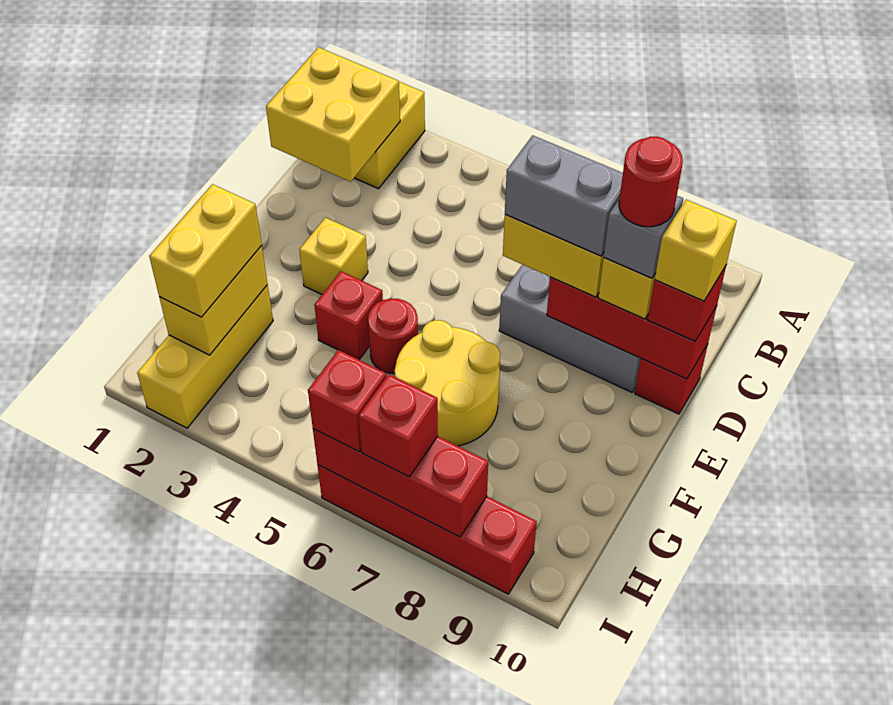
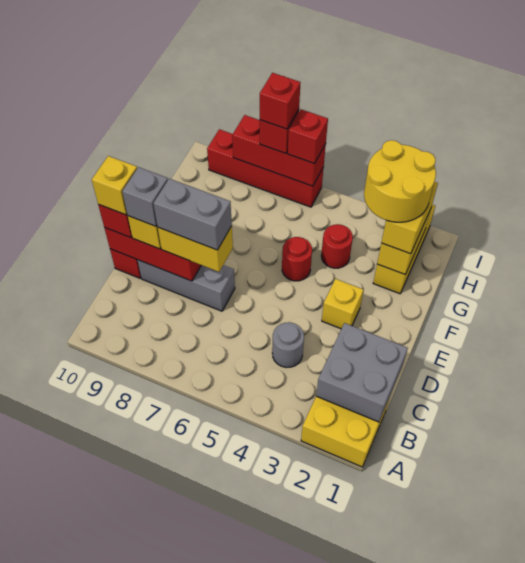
yellow 2x2 brick [266,47,400,182] -> grey 2x2 brick [316,323,408,422]
none -> grey 1x1 round brick [272,322,304,368]
red 1x1 round brick [619,137,683,227] -> red 1x1 round brick moved to [321,224,353,268]
red 1x1 brick [314,271,383,360] -> red 1x1 brick moved to [260,73,300,129]
yellow 2x2 round brick [394,320,500,446] -> yellow 2x2 round brick moved to [364,140,436,222]

